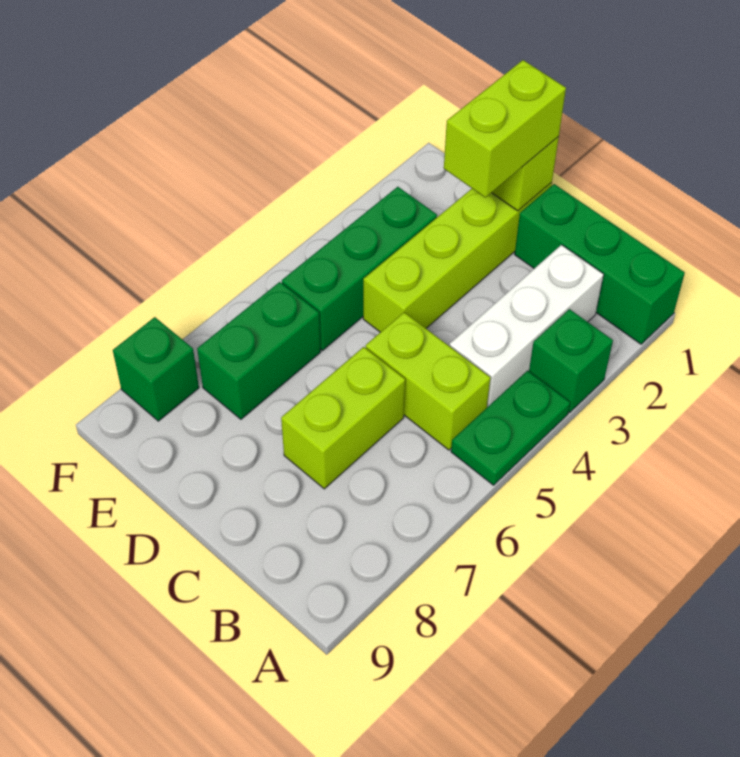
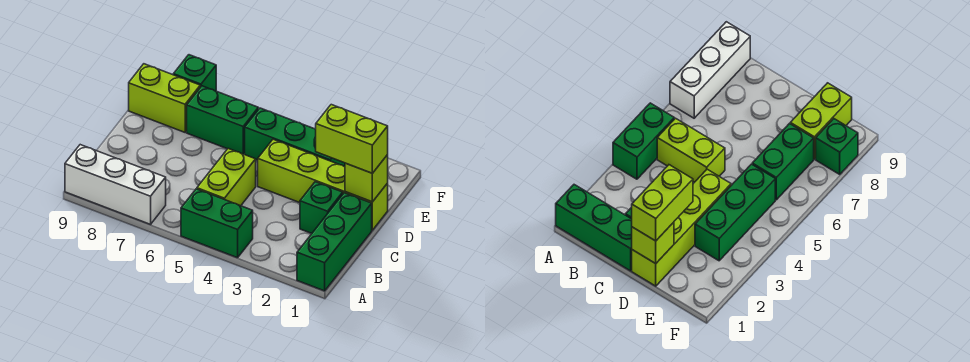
green 1x1 brick [529,309,613,413] -> green 1x1 brick moved to [300,182,343,233]
green 1x2 plate [451,371,570,485] -> green 1x2 brick [181,189,253,258]
white 1x3 brick [449,245,604,407] -> white 1x3 brick moved to [65,145,166,224]
lime 1x2 brick [281,347,405,489] -> lime 1x2 brick moved to [129,64,200,132]

